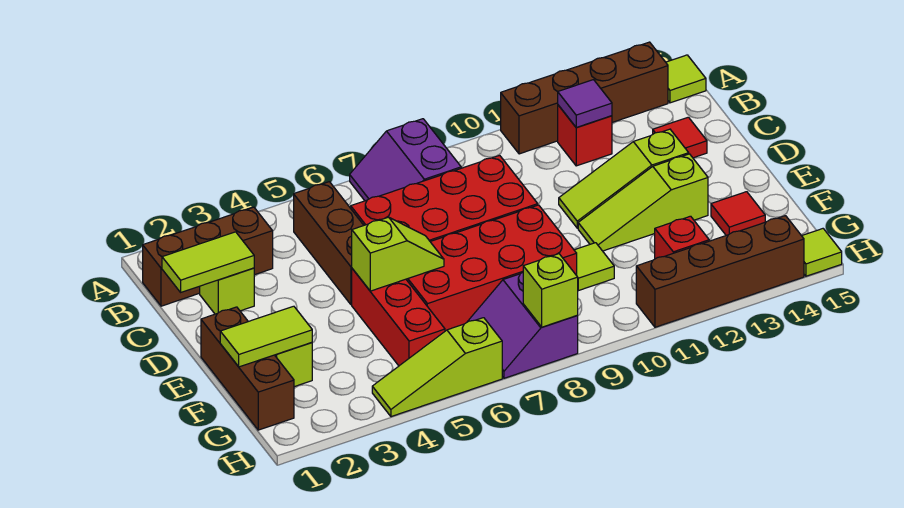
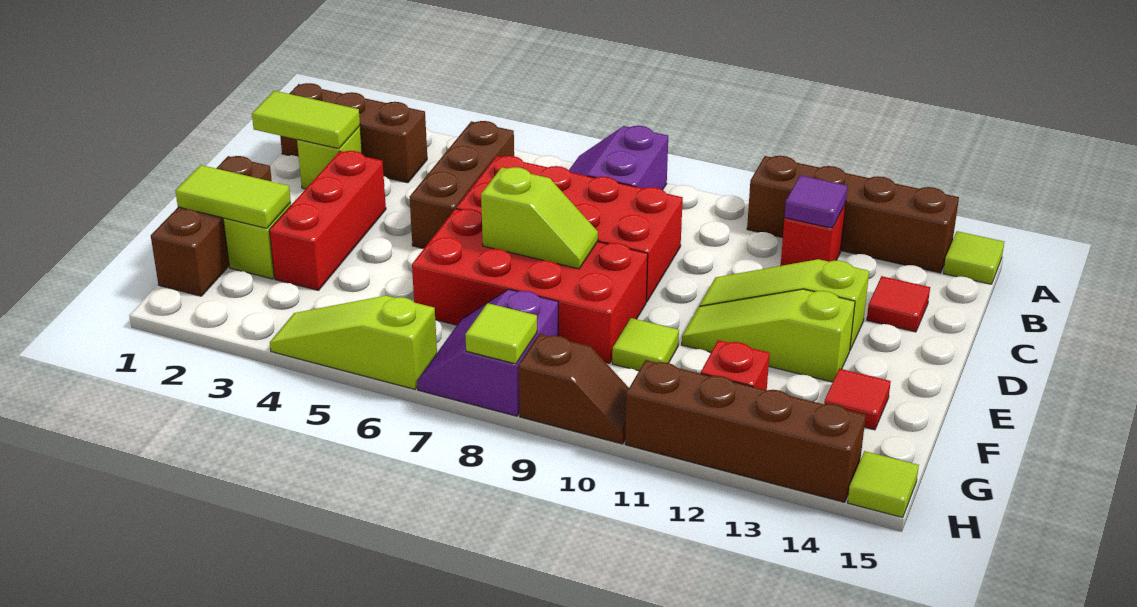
red 1x3 brick [352,269,445,366] -> red 1x3 brick moved to [269,151,386,290]
lime 1x2 slope [352,217,444,291] -> lime 1x2 slope moved to [481,167,598,269]
lime 1x1 brick [523,254,578,327] -> lime 1x1 tile [465,303,537,364]
none -> brown 1x2 slope [519,334,629,444]

